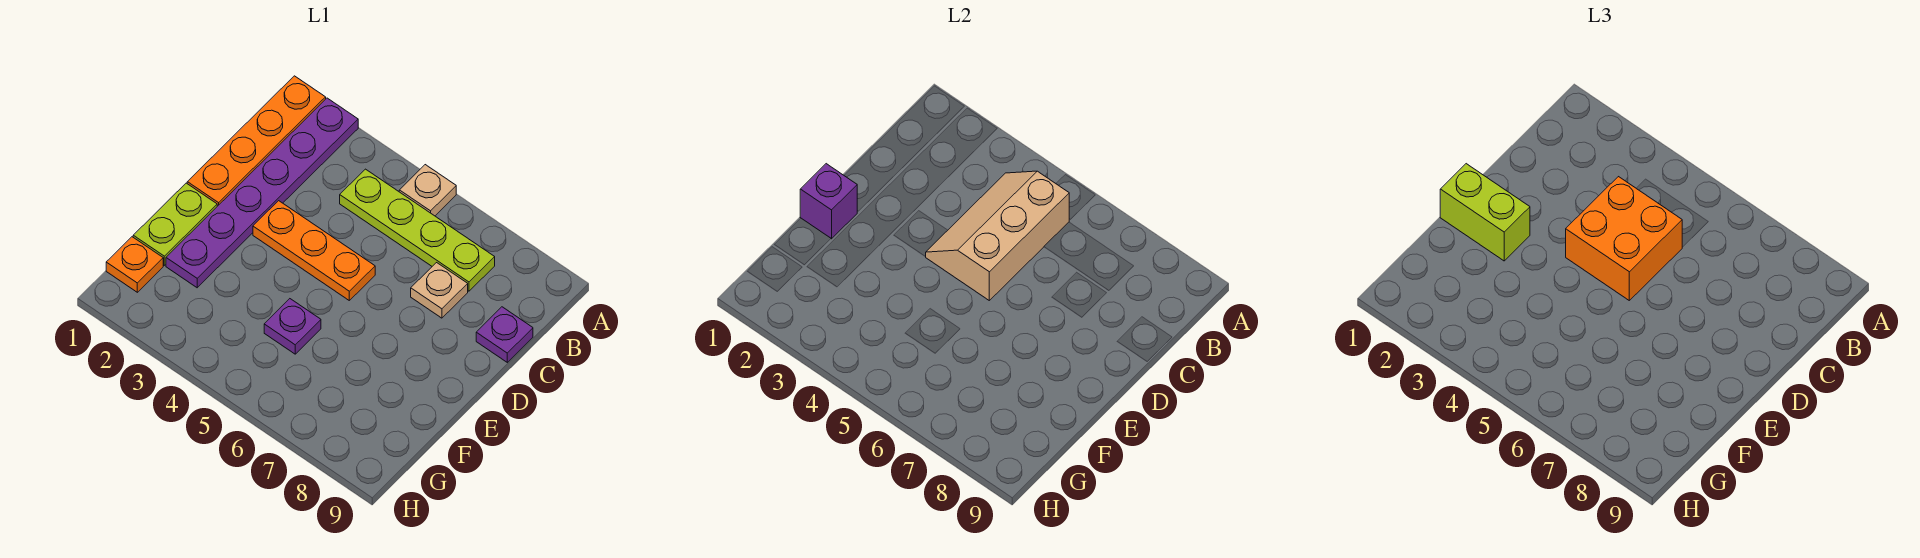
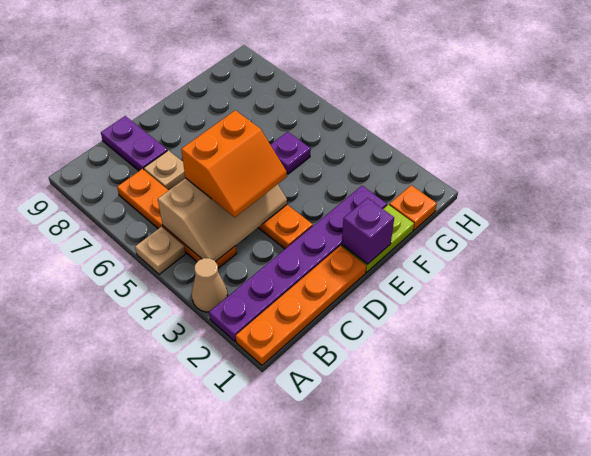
none -> tan 1x1 cone [192,258,228,312]
lime 1x4 plate [340,169,495,291] -> orange 1x4 plate [117,169,236,268]
orange 2x2 brick [1566,177,1682,300] -> orange 2x2 slope [181,110,287,217]
purple 1x1 plate [476,307,533,362] -> purple 1x2 plate [101,116,167,171]
lime 1x2 brick [1440,164,1530,261] -> none

